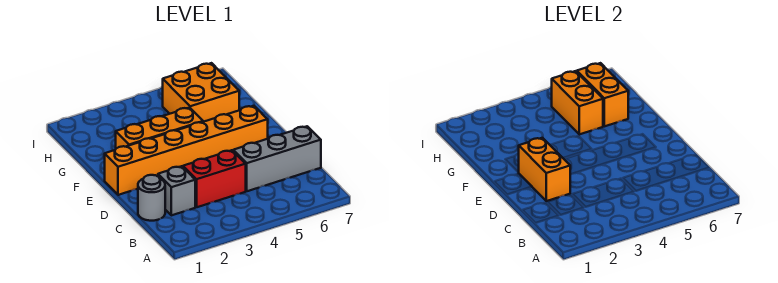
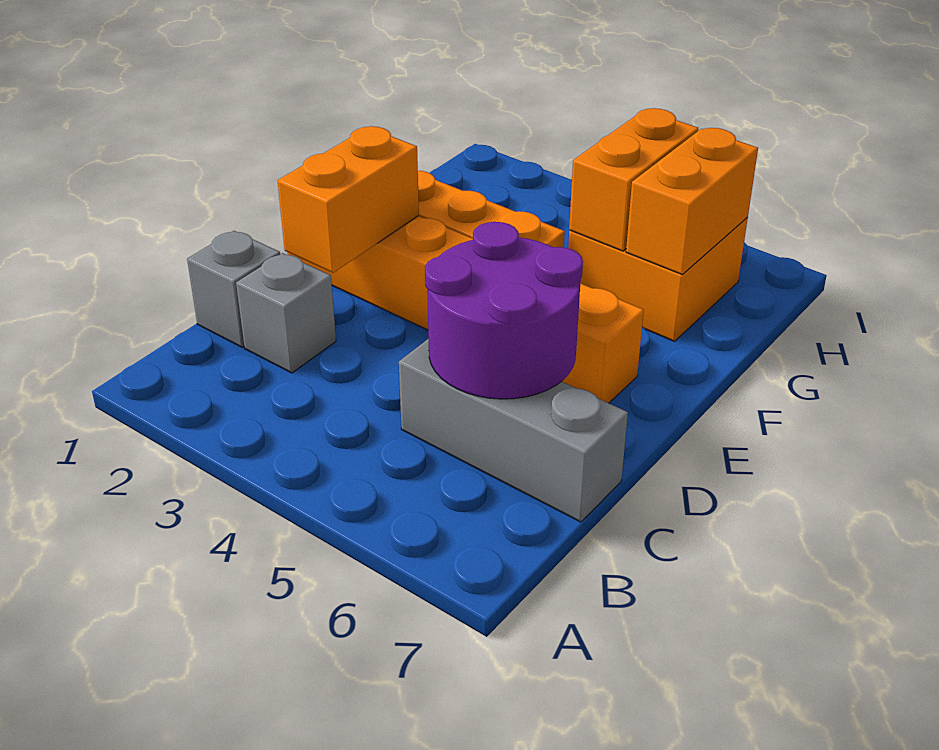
grey 1x1 round brick [138,175,165,221] -> grey 1x1 brick [187,231,280,347]
red 1x2 brick [183,150,246,207] -> none
none -> purple 2x2 round brick [425,222,583,399]

